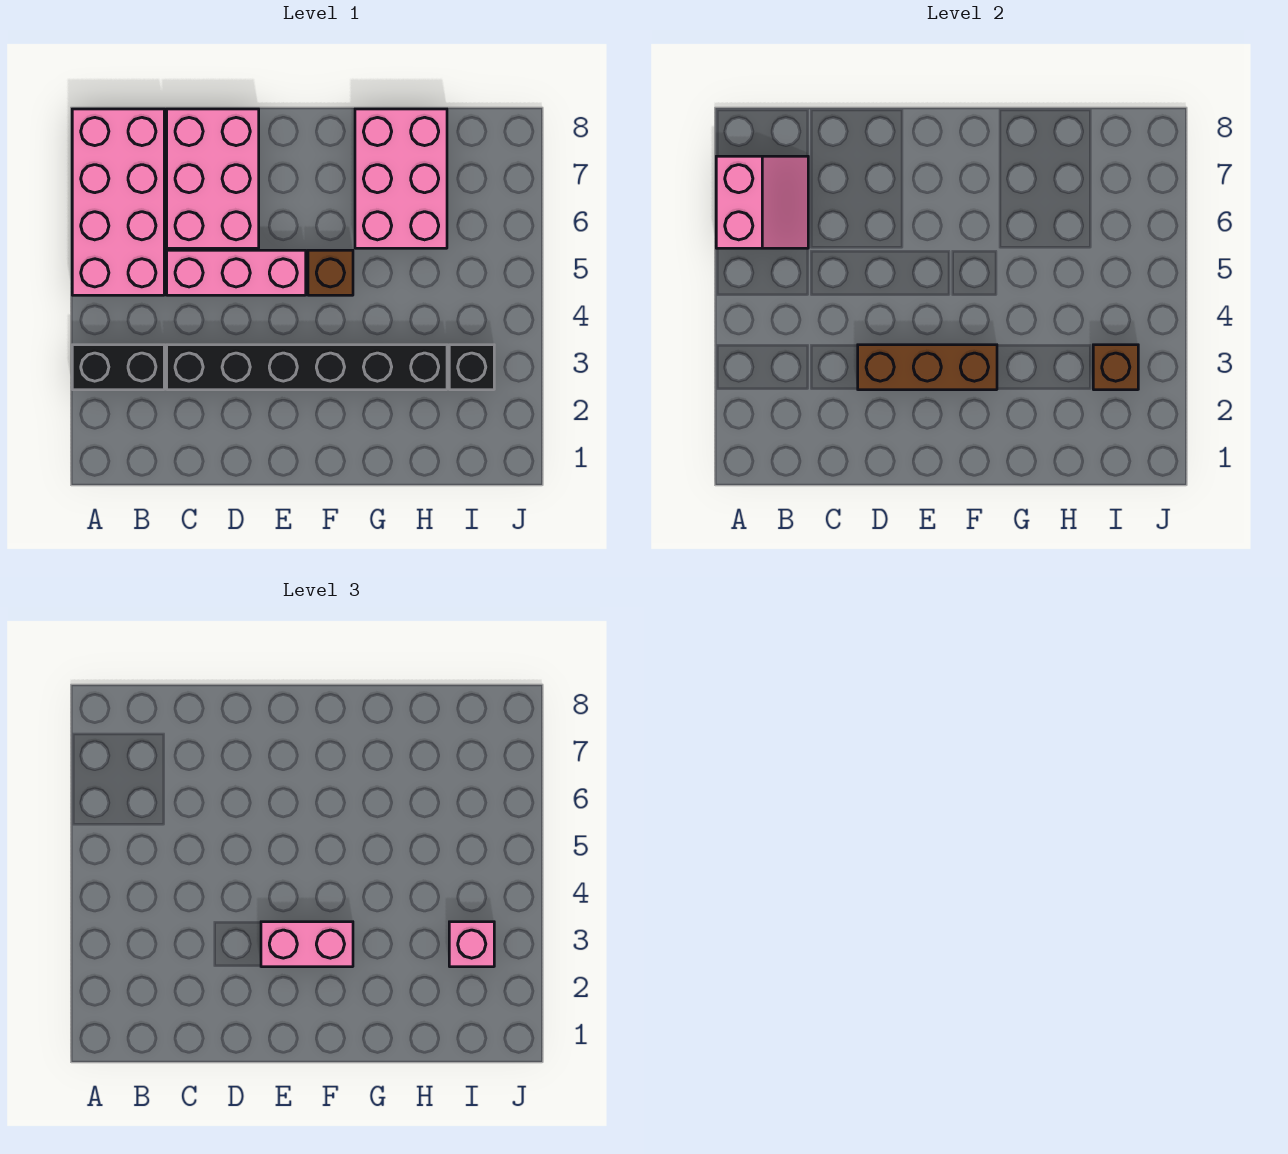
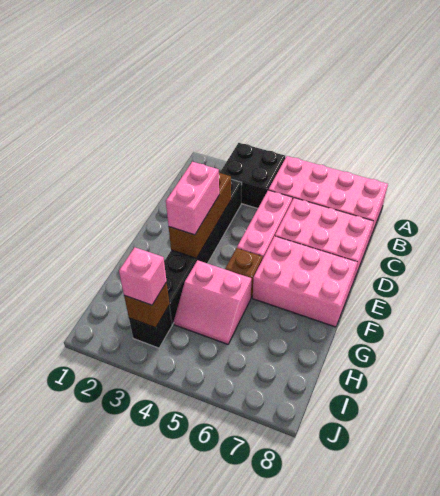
black 1x2 brick [72,345,164,390] -> black 2x2 brick [220,143,285,209]
pink 2x2 slope [716,156,808,248] -> pink 2x2 slope moved to [174,260,251,344]
pink 2x3 brick [355,109,447,248] -> pink 2x3 brick moved to [253,236,358,327]

